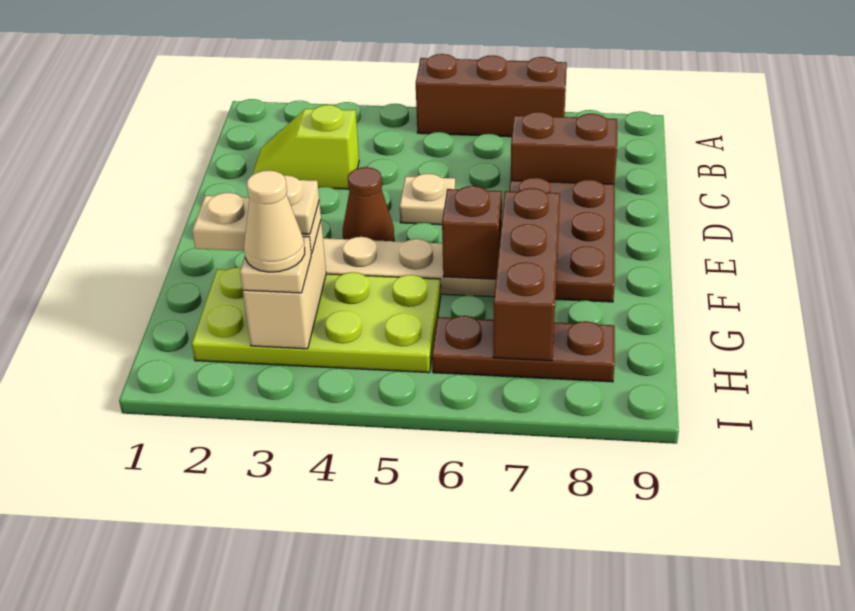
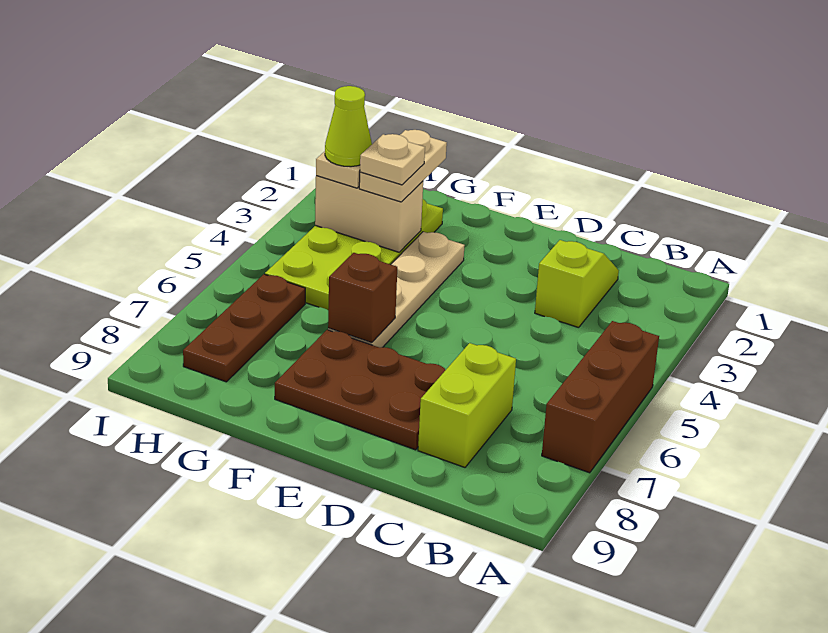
brown 1x2 brick [511,112,617,184] -> lime 1x2 brick [418,343,516,467]
tan 1x1 plate [400,174,455,225] -> none
brown 1x1 cone [343,167,394,241] -> none
brown 1x3 brick [493,188,560,361] -> none
tan 1x1 cone [244,170,305,272] -> lime 1x1 cone [325,86,372,167]

